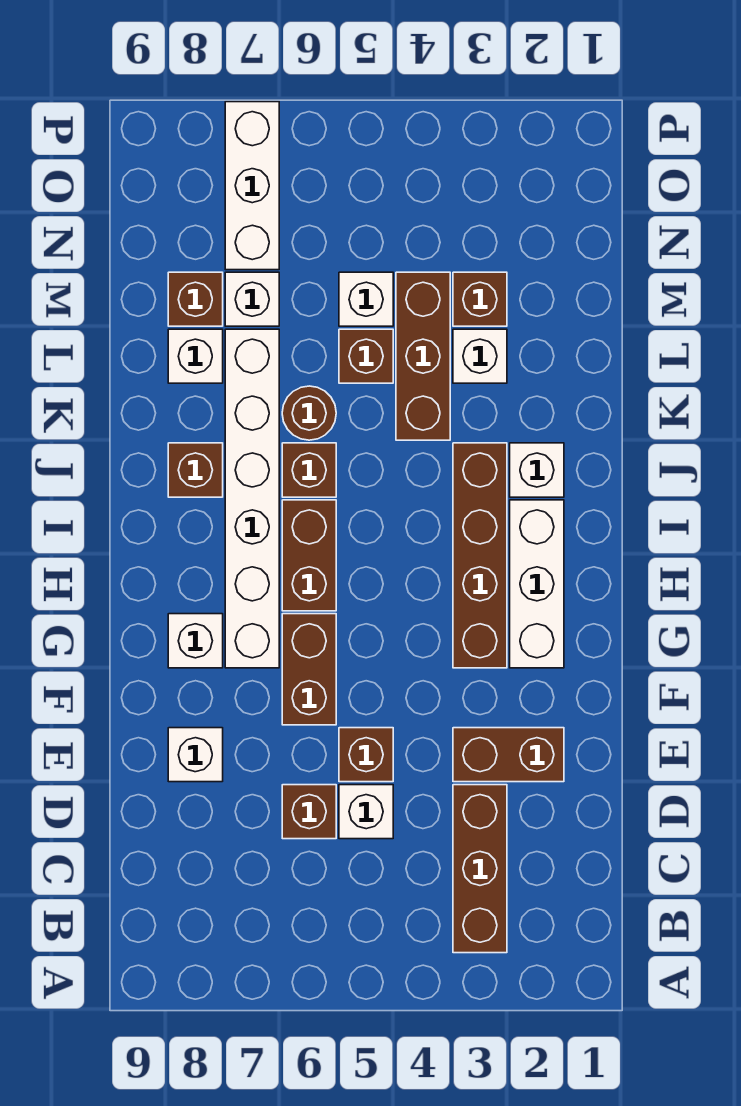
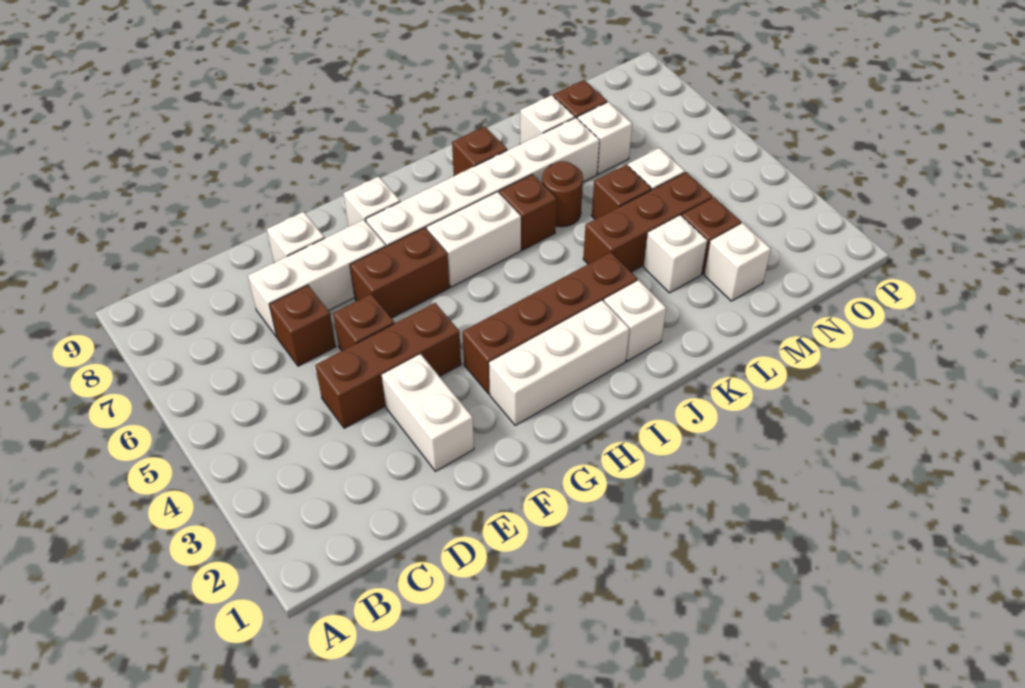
brown 1x3 brick [453,785,507,953] -> brown 1x3 brick moved to [315,303,461,428]
white 1x1 brick [339,785,393,839] -> white 1x1 brick moved to [704,223,771,301]
brown 1x2 brick [453,728,564,782] -> white 1x2 brick [382,354,474,471]
brown 1x2 brick [282,500,336,611] -> white 1x2 brick [426,192,521,287]
white 1x3 brick [225,102,279,270] -> white 1x3 brick moved to [248,220,386,337]

